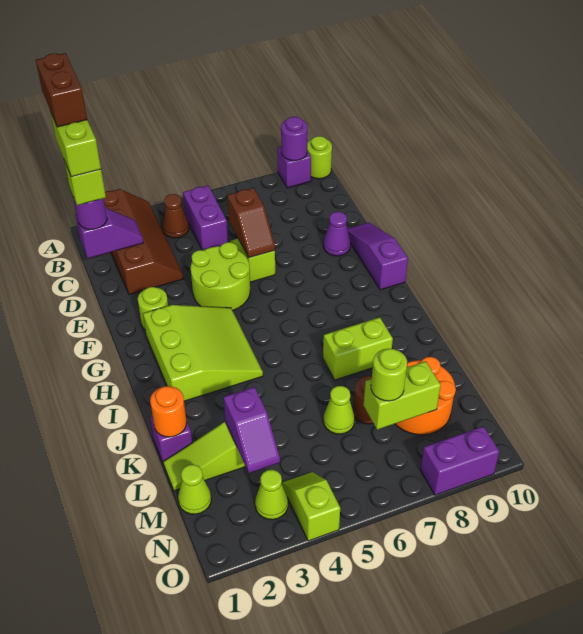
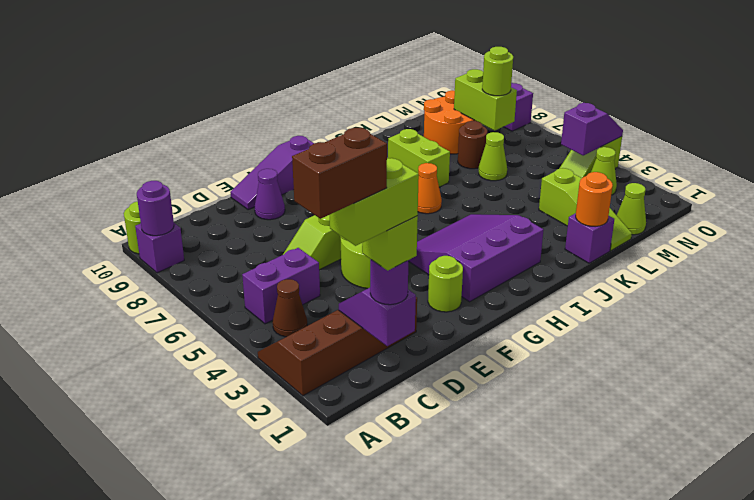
brown 1x2 slope [227,188,275,258] -> none
lime 3x3 slope [143,305,263,401] -> purple 3x3 slope [408,214,544,302]
none -> orange 1x1 cone [418,163,442,214]
purple 1x2 slope [224,387,280,473] -> purple 1x2 slope moved to [561,103,623,155]

